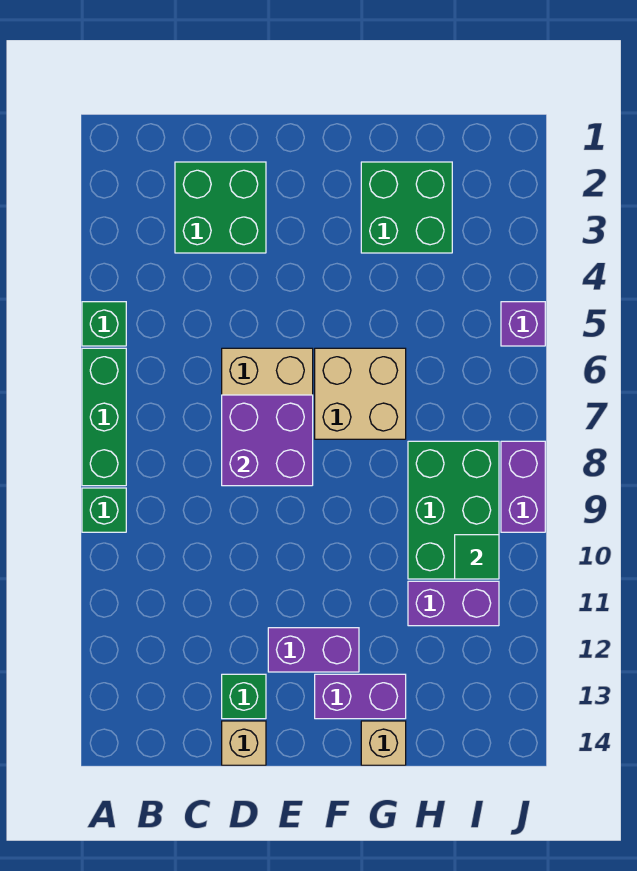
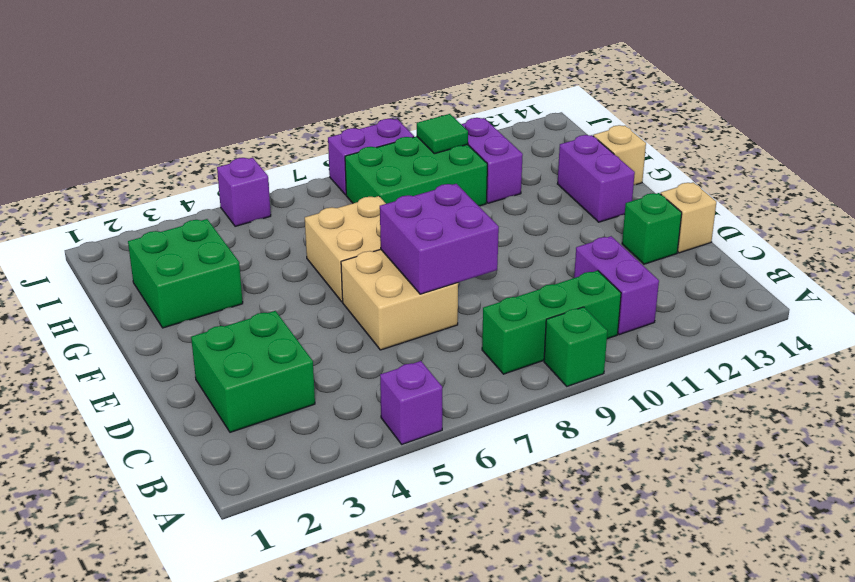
green 1x1 brick [82,302,126,346] -> purple 1x1 brick [380,361,442,444]
green 1x3 brick [82,348,126,486] -> green 1x3 brick moved to [482,271,621,374]
purple 1x2 brick [268,628,359,672] -> purple 1x2 brick moved to [574,236,659,335]

